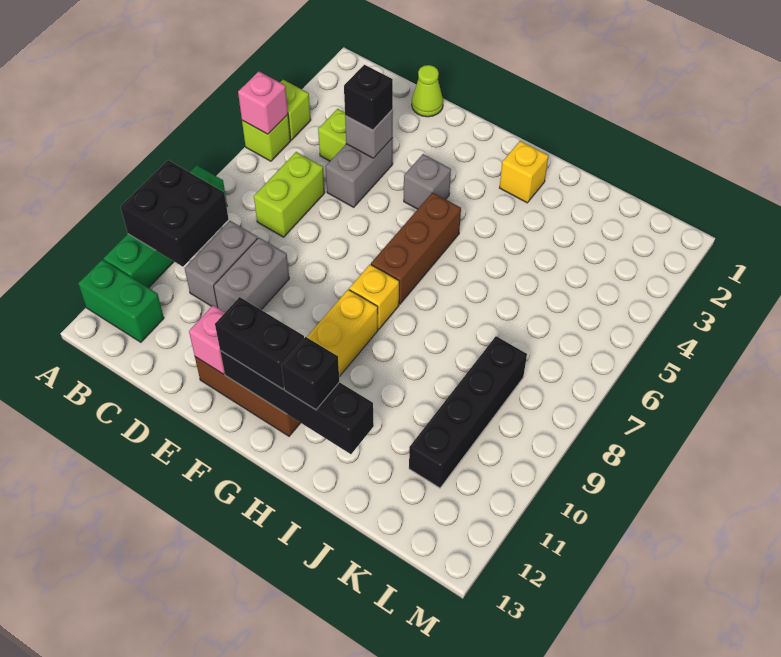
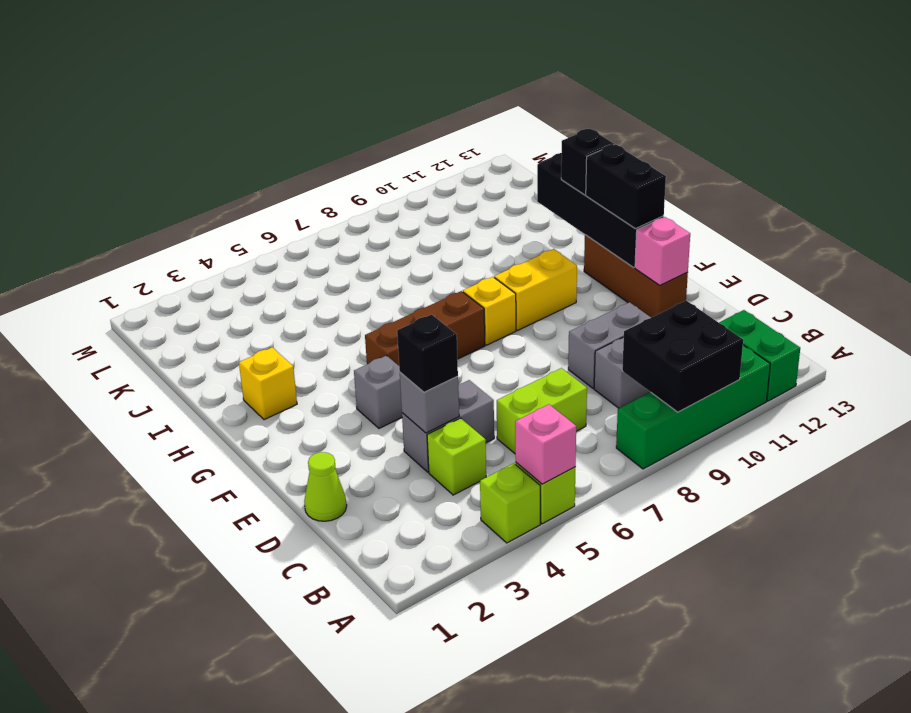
black 1x4 brick [409,336,527,488] -> none

